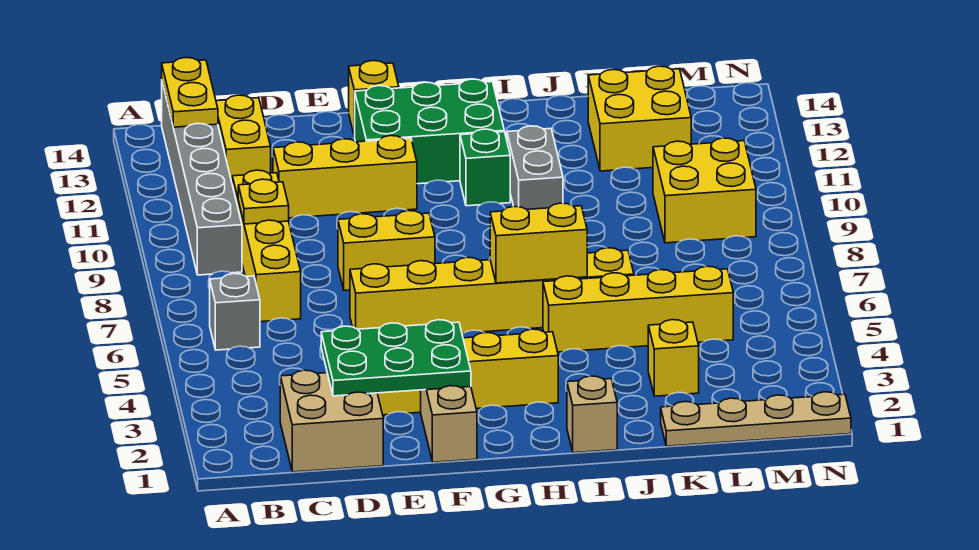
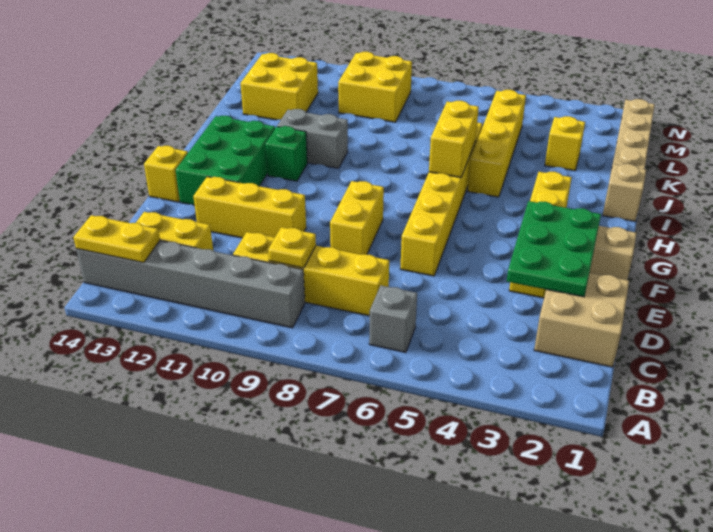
yellow 1x3 brick [273,136,417,218] -> yellow 1x3 brick turned to [193,177,306,238]

